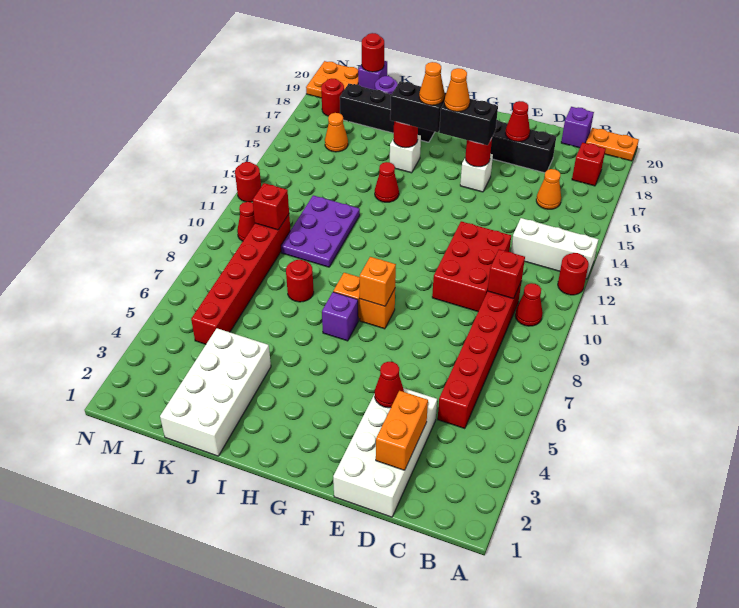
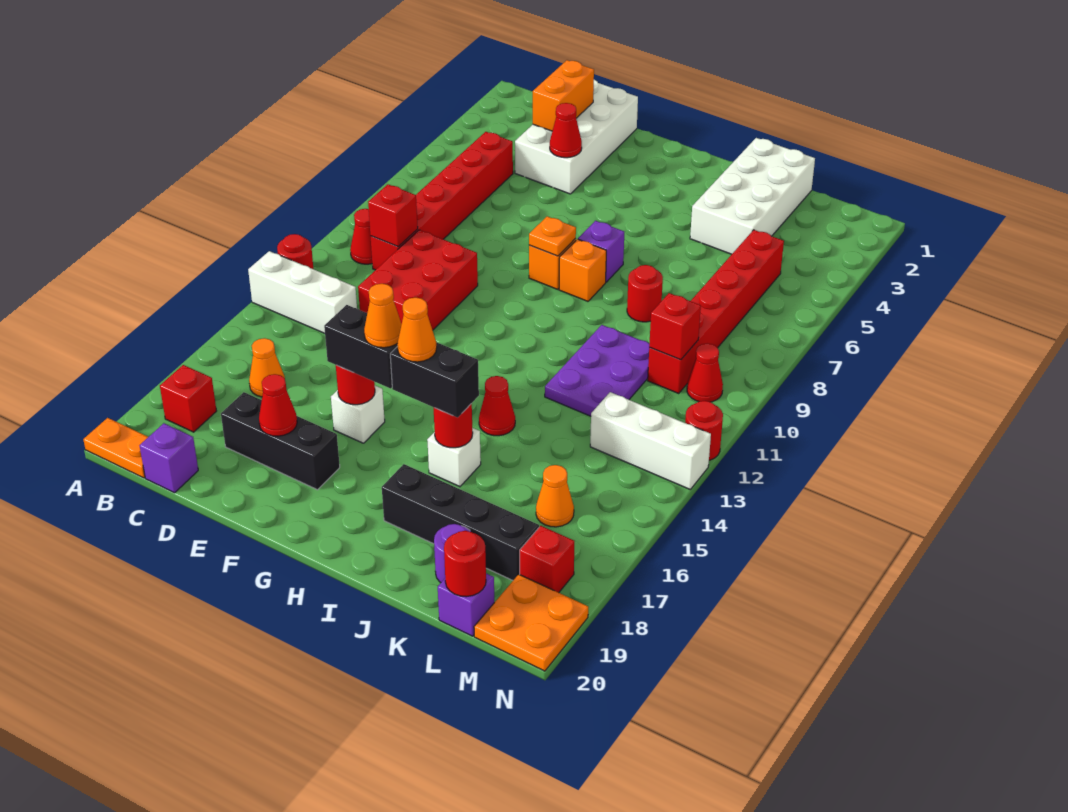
orange 1x1 brick [360,257,396,306] -> orange 1x1 plate [529,216,576,256]
none -> white 1x3 brick [590,392,711,489]
red 1x1 round brick [321,79,344,116] -> red 1x1 brick [520,526,574,593]

